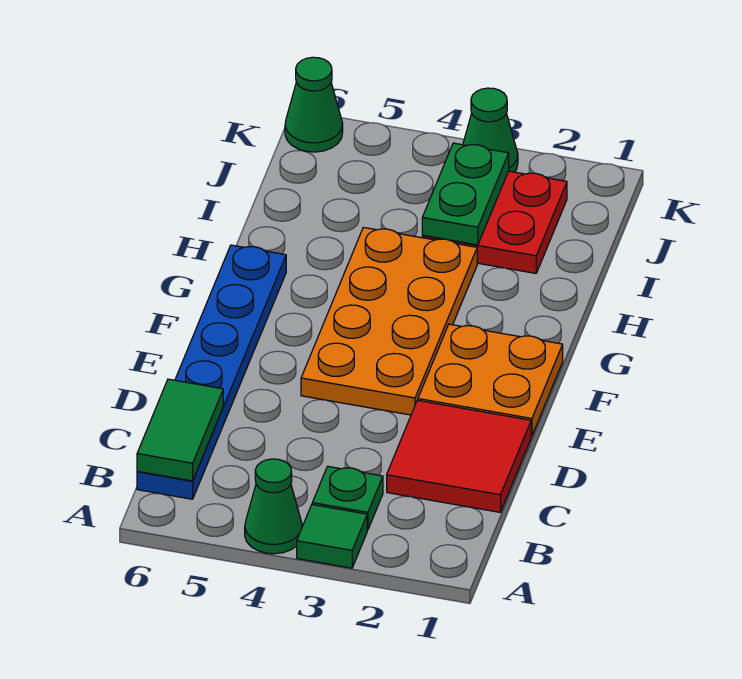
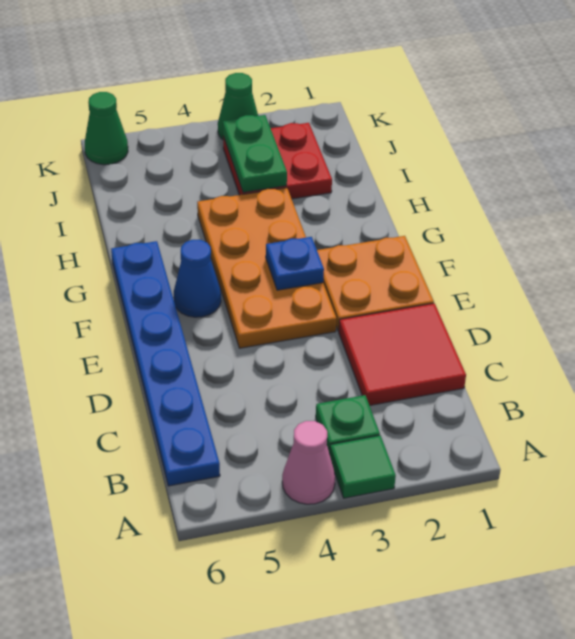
green 1x1 cone [245,459,302,554] -> pink 1x1 cone [282,421,335,504]
green 1x2 tile [137,379,223,481] -> none
none -> blue 1x1 plate [266,237,324,290]
none -> blue 1x1 cone [174,240,221,317]

